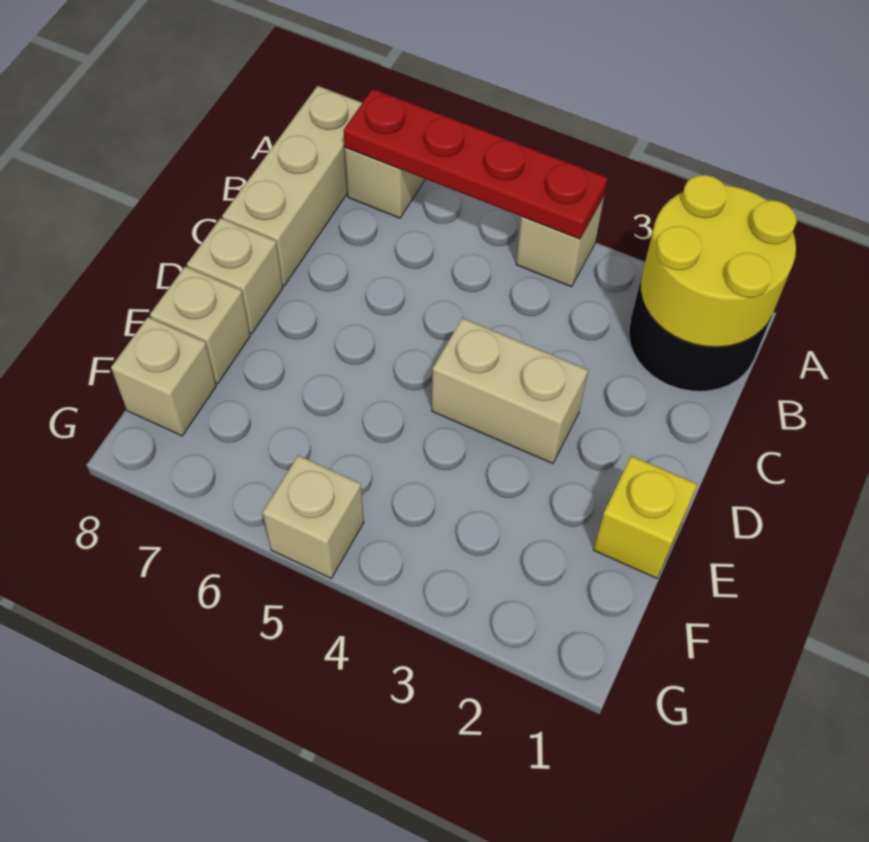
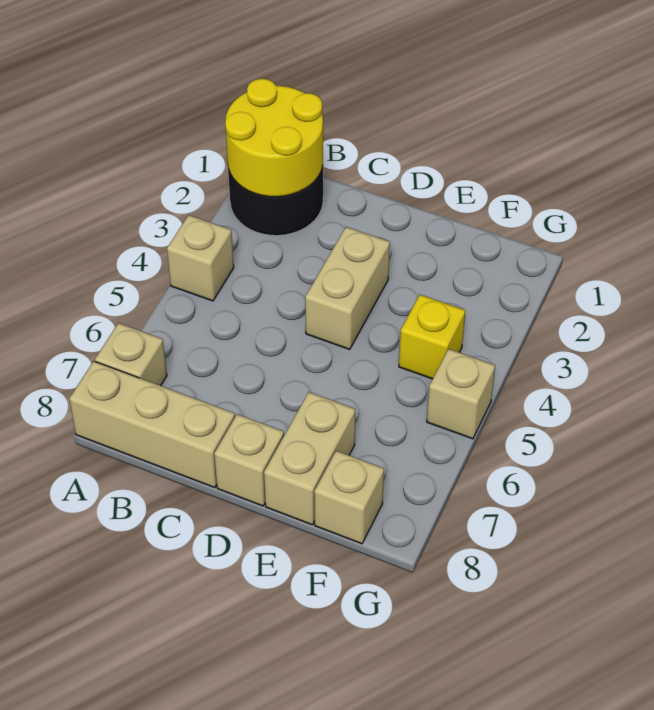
red 1x4 plate [343,89,608,239] -> none
yellow 1x1 brick [594,456,697,578] -> yellow 1x1 brick moved to [399,295,465,379]
tan 1x1 brick [150,266,250,384] -> tan 1x2 brick [264,392,355,525]

